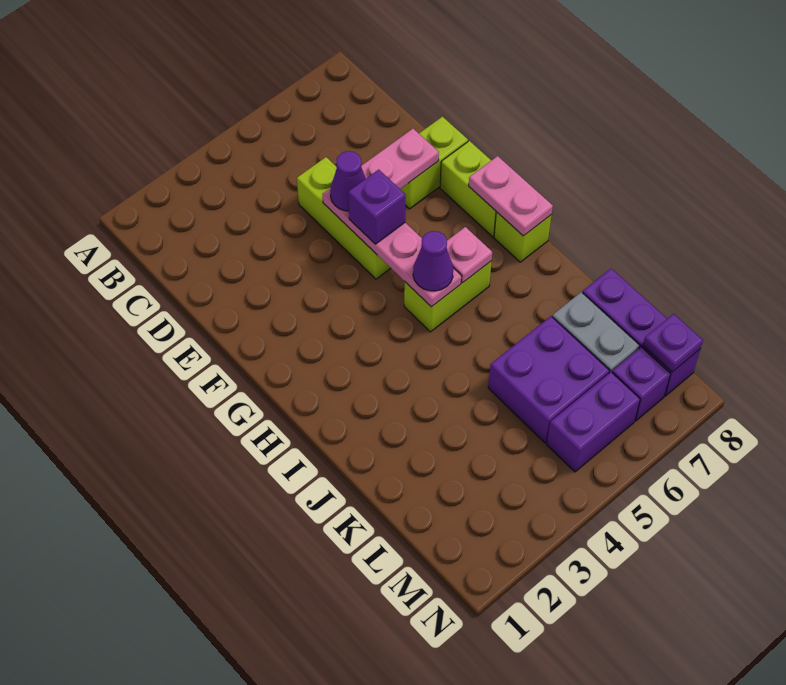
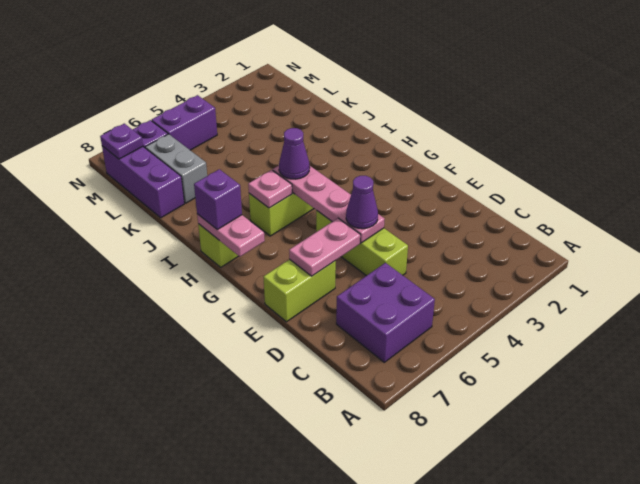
purple 1x1 brick [348,170,406,244] -> purple 1x1 brick moved to [194,169,242,229]
lime 1x2 brick [440,141,496,237] -> none
purple 2x2 brick [488,316,609,443] -> purple 2x2 brick moved to [336,263,435,362]

